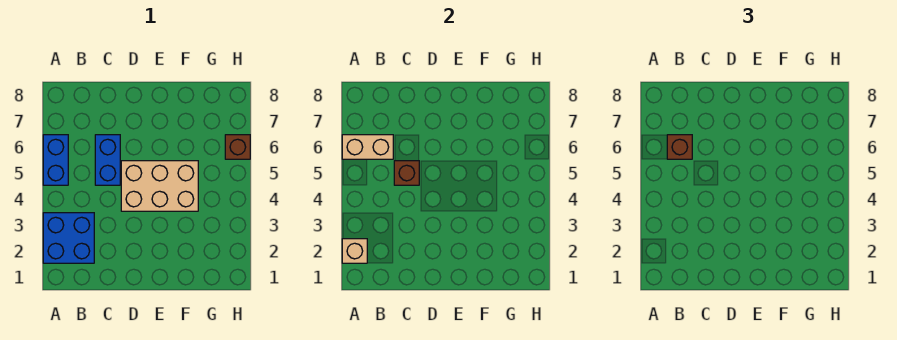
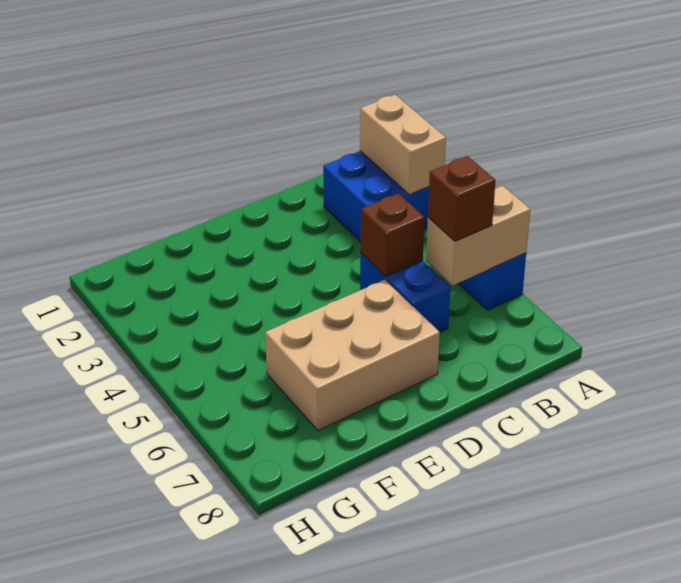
tan 1x1 brick [342,239,367,263] -> tan 1x2 brick [360,95,446,195]
tan 2x3 brick [121,161,198,211] -> tan 2x3 brick moved to [265,280,440,431]
brown 1x1 brick [225,135,250,159] -> none

